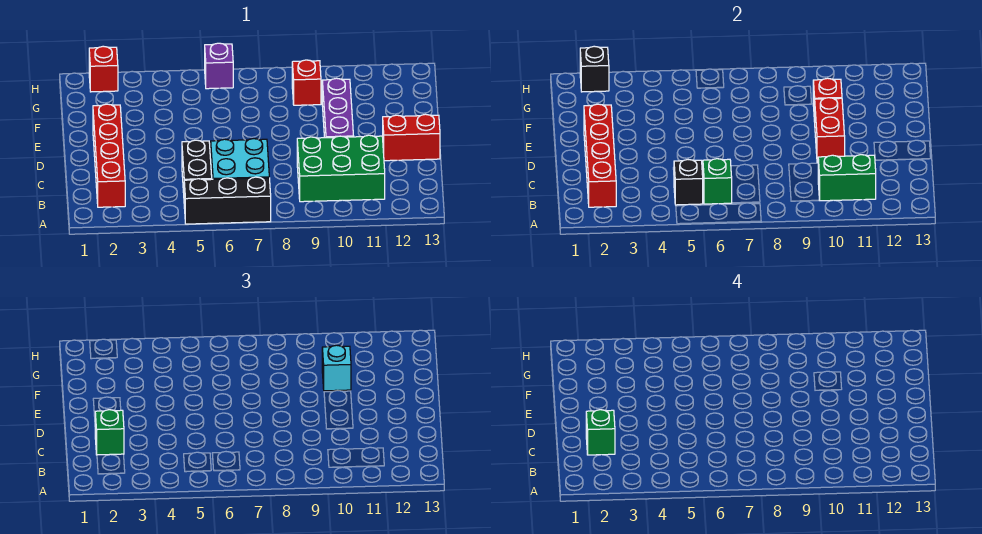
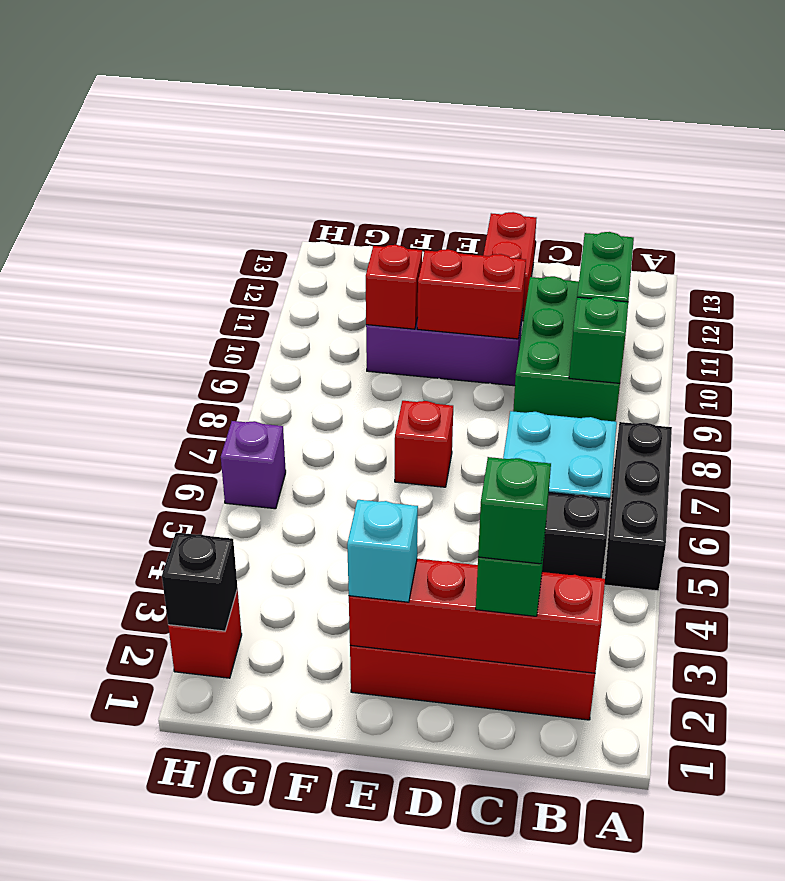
black 1x1 brick [674,160,703,205] -> none
green 1x1 brick [703,159,732,204] -> green 1x1 brick moved to [569,297,628,383]
cyan 1x1 brick [322,345,351,391] -> cyan 1x1 brick moved to [347,500,418,602]
red 1x1 brick [292,60,321,105] -> red 1x1 brick moved to [395,401,453,487]

